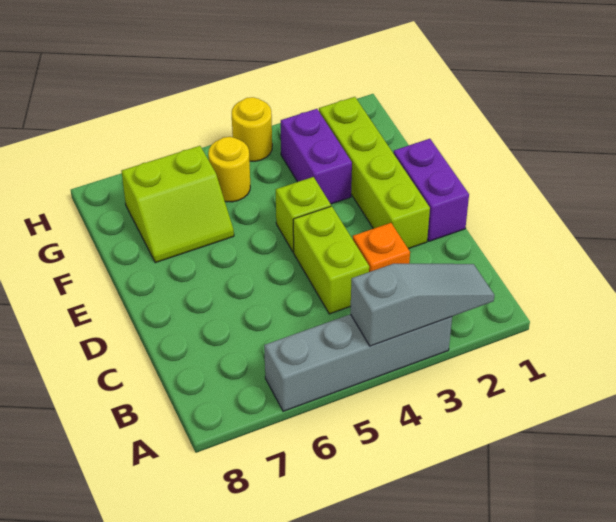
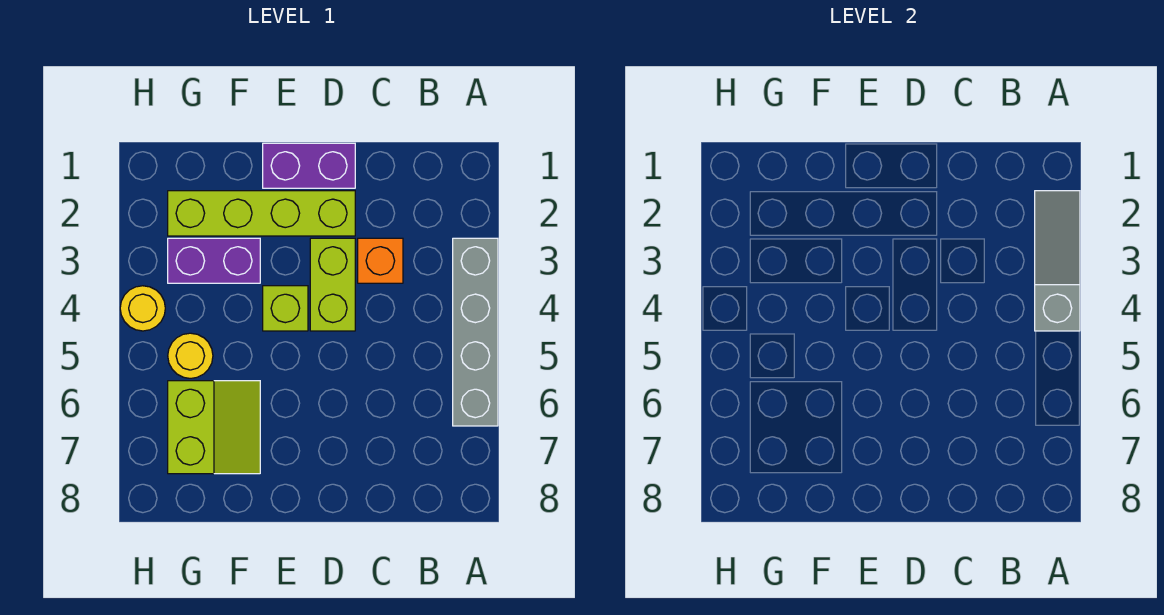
lime 1x2 brick [293,206,369,314] -> lime 1x2 brick turned to [310,238,355,331]

